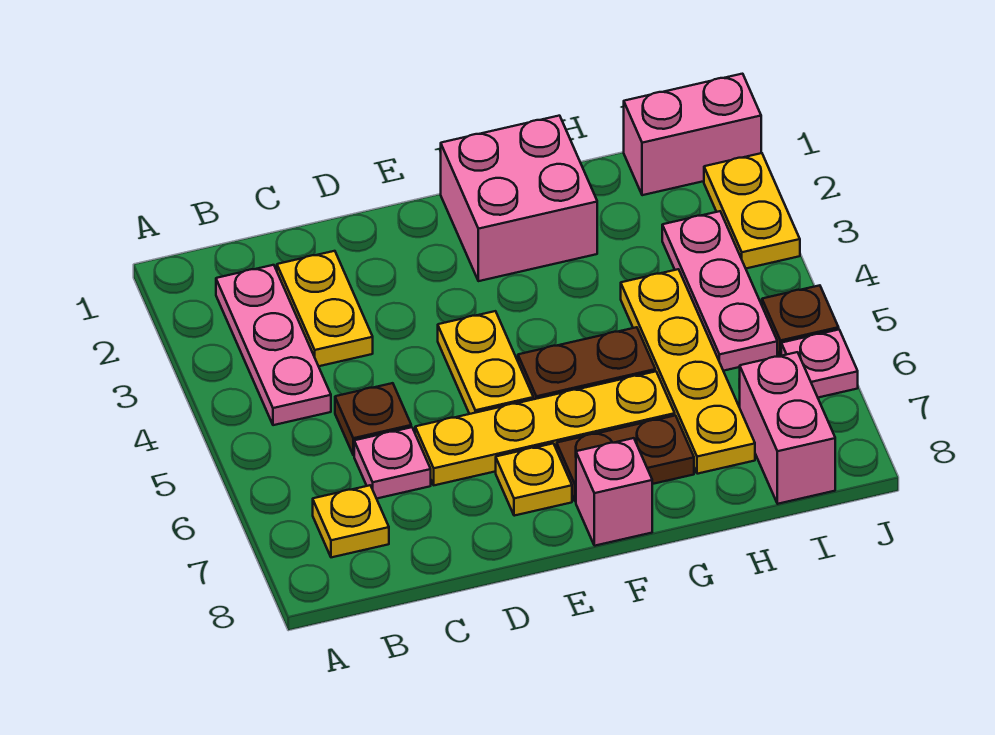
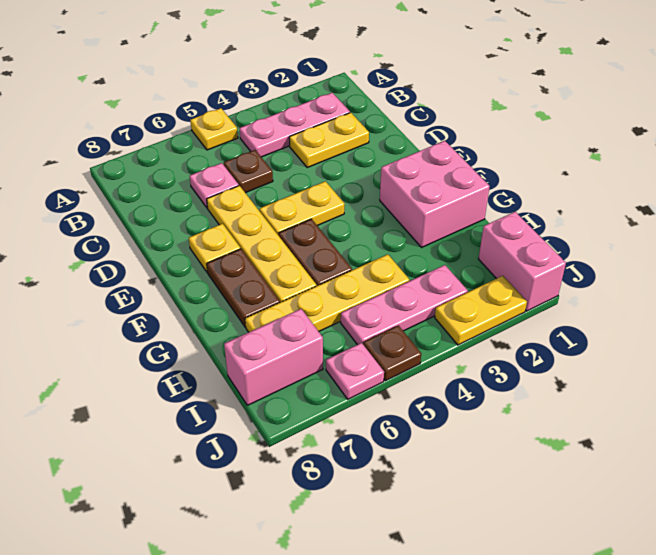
yellow 1x1 plate [313,485,389,557] -> yellow 1x1 plate moved to [190,108,238,150]
pink 1x1 brick [576,438,652,546] -> none

